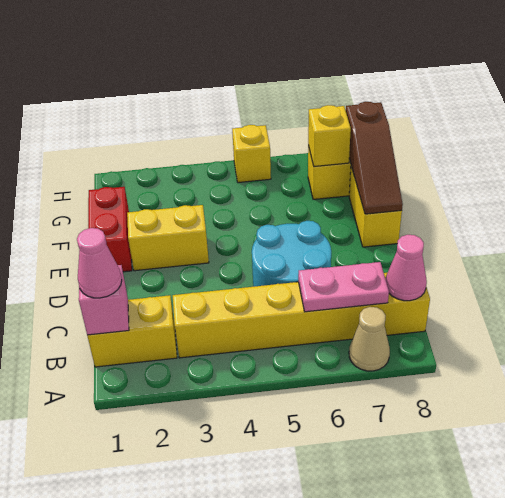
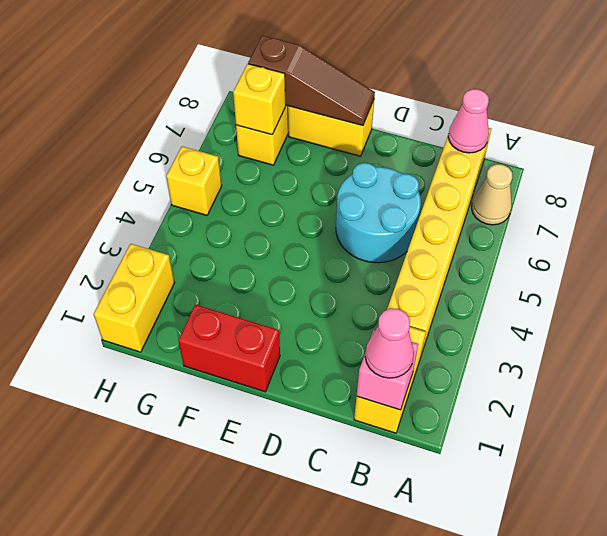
pink 1x2 plate [298,262,389,312] -> none
yellow 1x2 brick [127,205,209,271] -> yellow 1x2 brick moved to [94,244,175,352]

